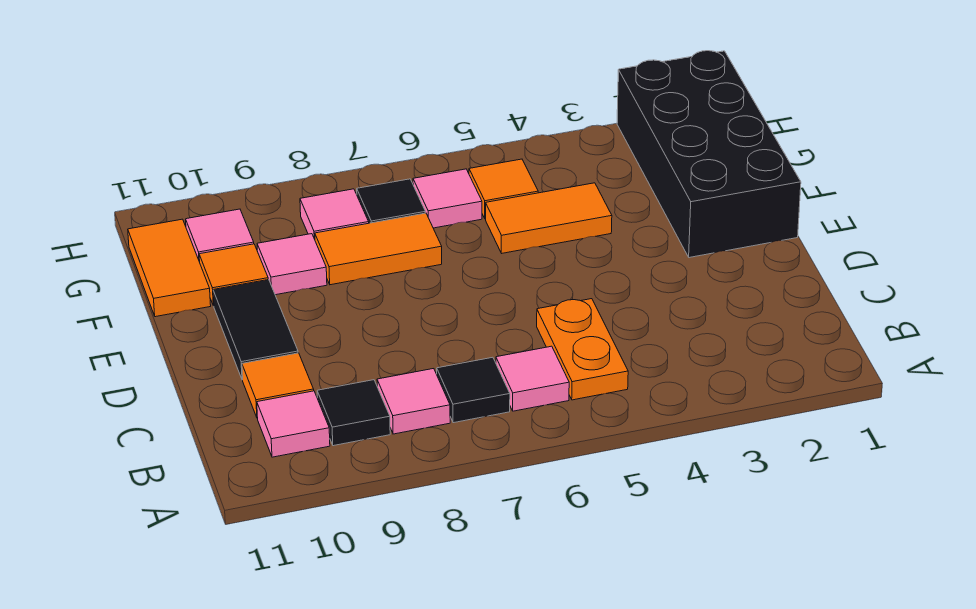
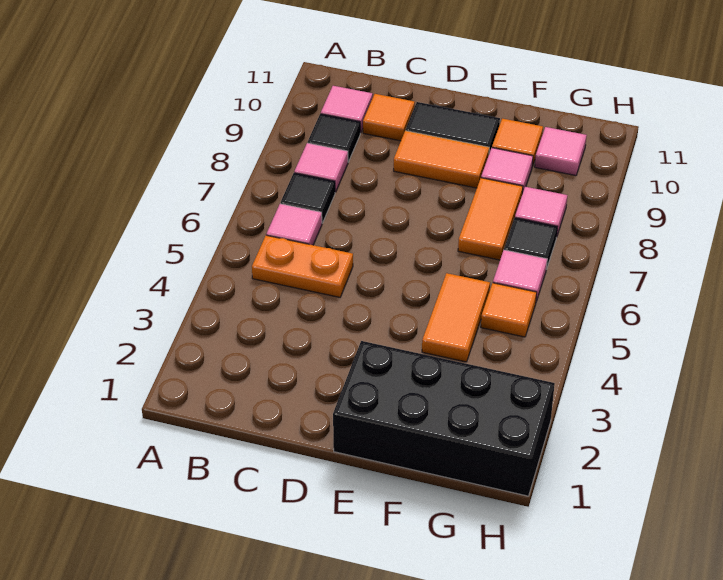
orange 1x2 tile [128,219,211,317] -> orange 1x2 tile moved to [394,131,489,188]

